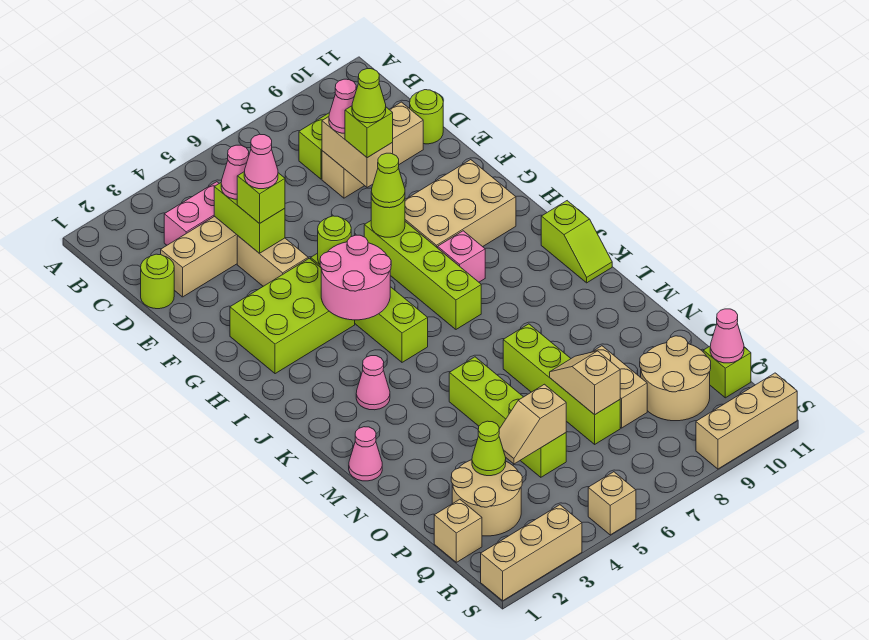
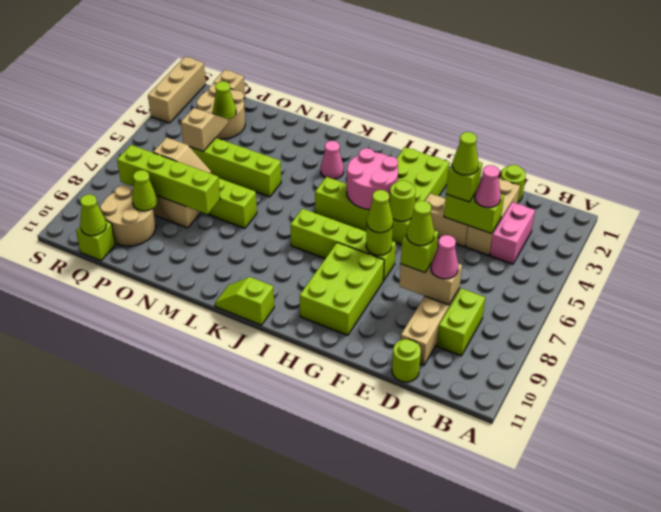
pink 1x1 cone [244,134,278,189] -> lime 1x1 cone [452,132,479,175]
tan 2x3 brick [405,160,516,248] -> lime 2x3 brick [299,243,384,335]
pink 1x1 brick [438,231,485,282] -> none
pink 1x1 cone [349,427,382,481] -> none
none -> lime 1x4 brick [117,145,220,214]
none -> lime 1x1 cone [132,170,157,211]
pink 1x1 cone [710,309,744,363] -> lime 1x1 cone [80,194,106,236]
tan 1x1 brick [588,472,636,535] -> none
tan 1x3 brick [696,373,797,469] -> none

